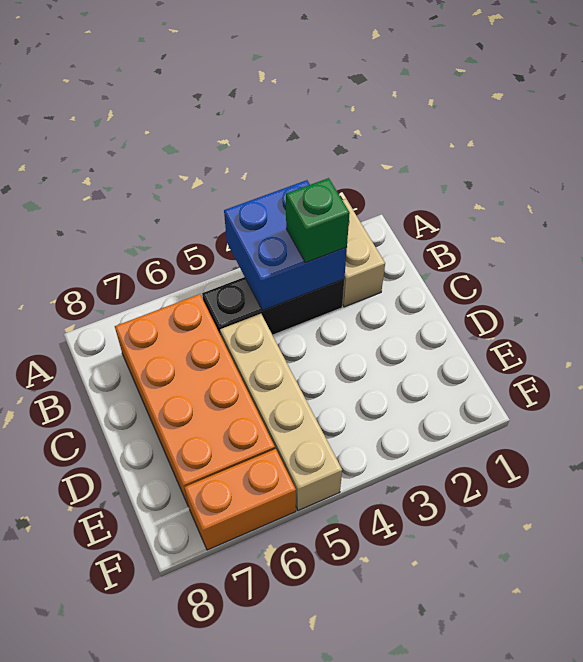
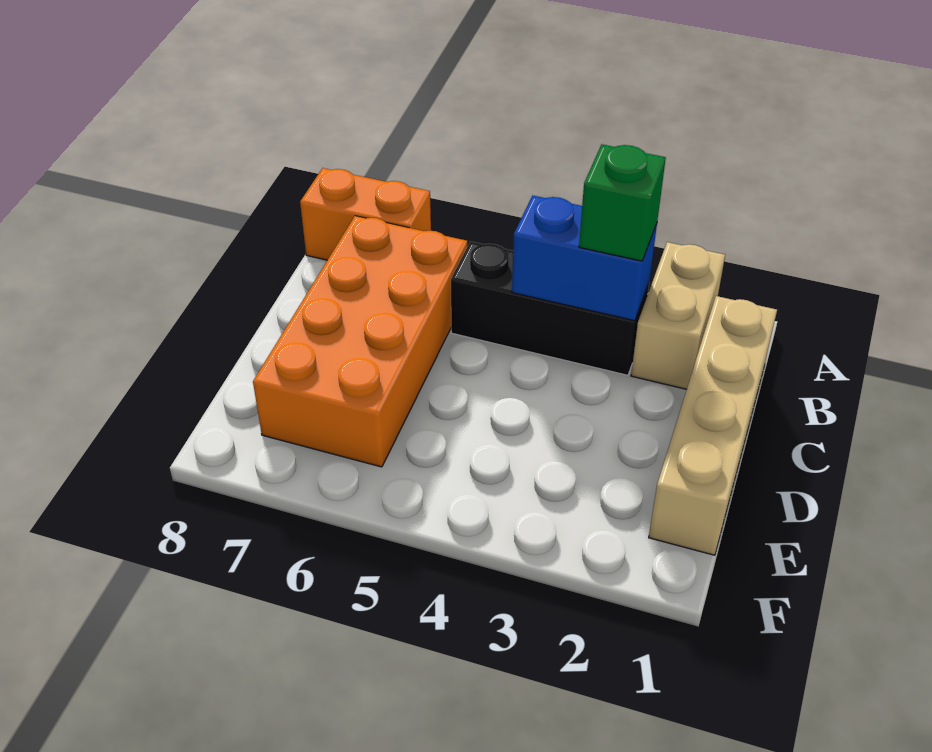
blue 2x2 brick [224,180,347,311] -> blue 1x2 brick [512,196,657,321]
tan 1x4 brick [220,314,342,511] -> tan 1x4 brick moved to [649,296,777,555]
orange 1x2 brick [184,449,296,550] -> orange 1x2 brick moved to [300,168,431,260]

